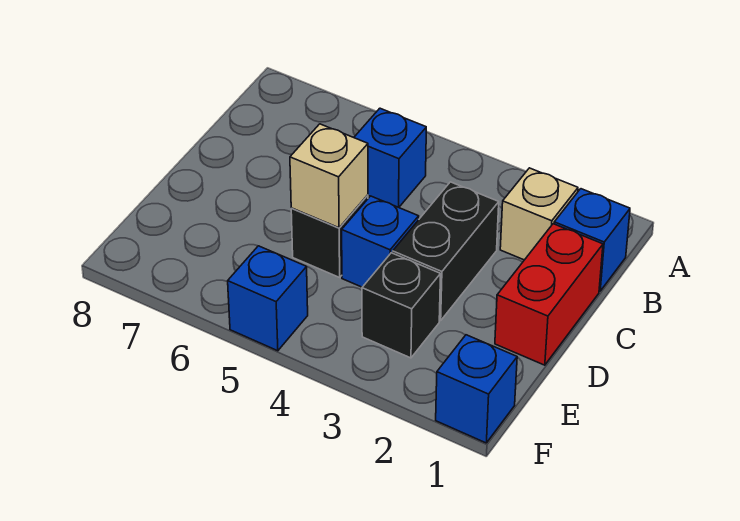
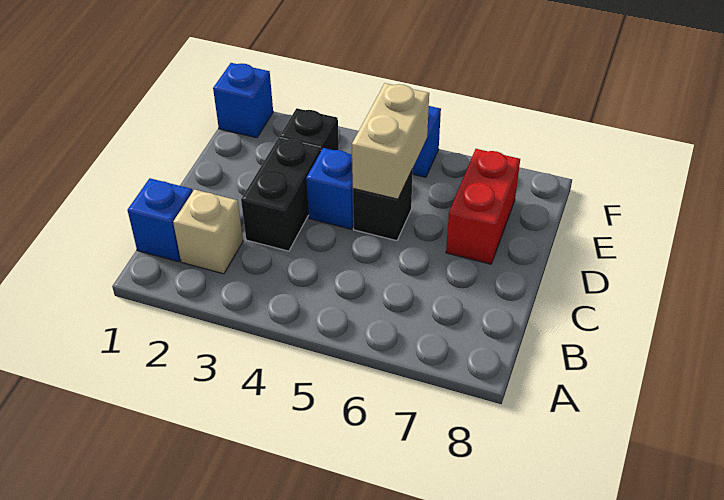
blue 1x1 brick [354,108,426,207] -> none
red 1x2 brick [495,224,603,365] -> red 1x2 brick moved to [446,149,520,264]
tan 1x1 brick [290,124,368,228] -> tan 1x2 brick [352,83,429,199]

